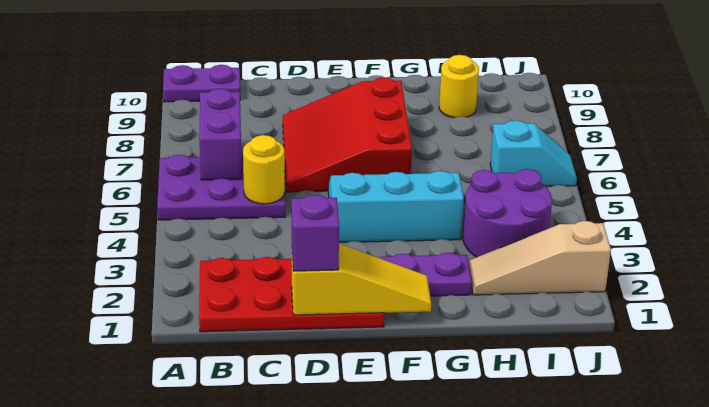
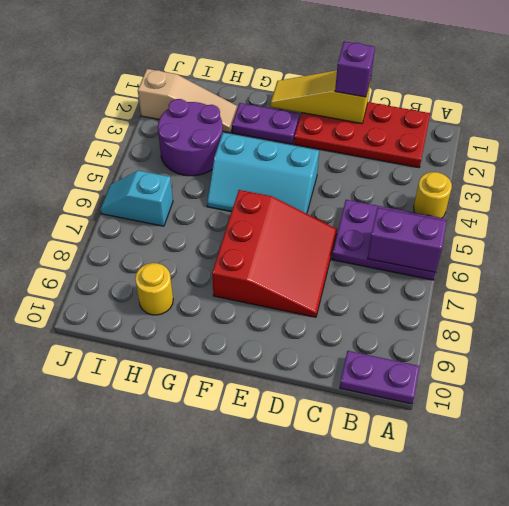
purple 1x2 brick [199,89,242,180] -> purple 1x2 brick turned to [367,208,447,273]
yellow 1x1 round brick [243,135,285,204] -> yellow 1x1 round brick moved to [414,172,452,218]

